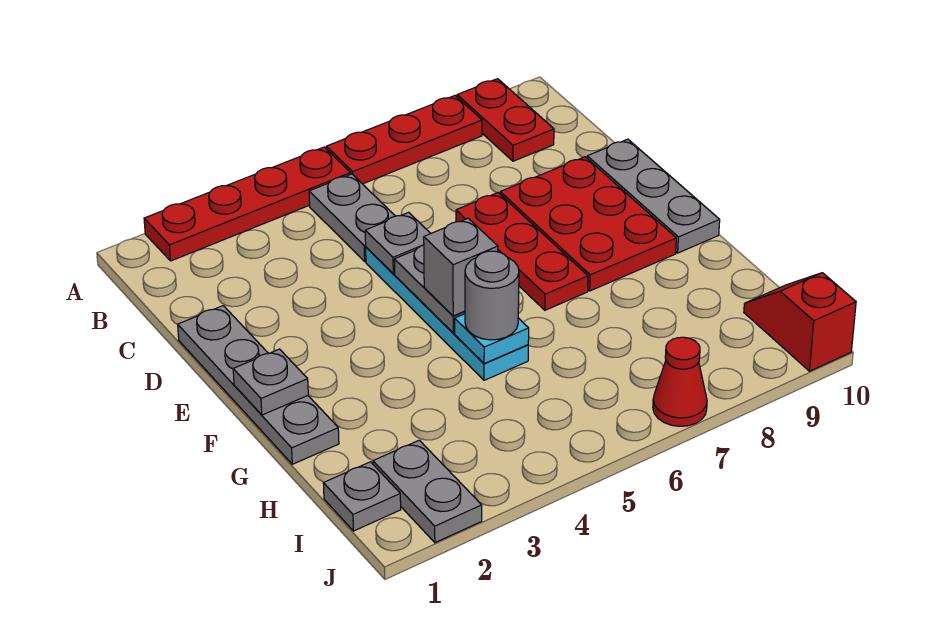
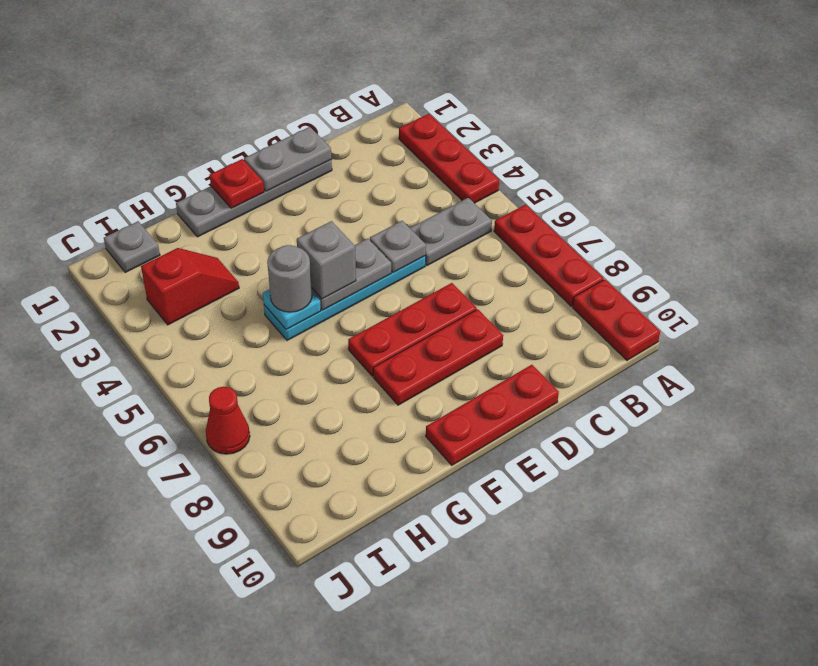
red 1x4 plate [144,147,351,261] -> red 1x3 plate [399,114,499,203]
red 1x2 plate [457,79,554,161] -> red 1x2 plate turned to [572,279,660,360]
red 2x3 plate [500,157,676,291] -> red 1x3 plate [373,309,503,405]
grey 1x3 plate [587,139,720,253] -> red 1x3 plate [426,365,559,465]
grey 1x1 plate [233,349,308,415] -> red 1x1 plate [210,159,264,208]
grey 1x2 plate [373,440,482,543] -> grey 1x2 plate moved to [244,127,332,191]
red 1x2 slope [744,273,856,371] -> red 1x2 slope moved to [141,248,239,325]

